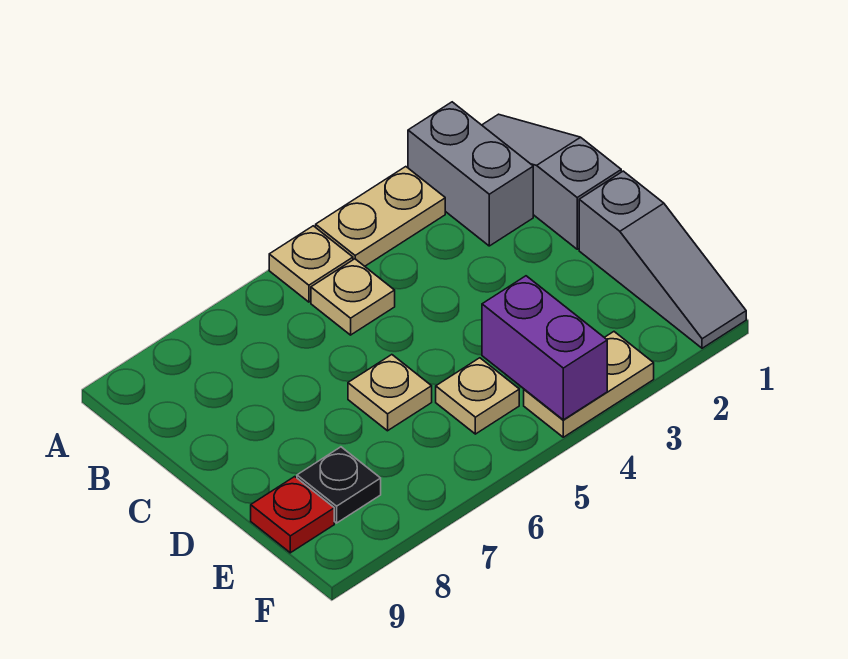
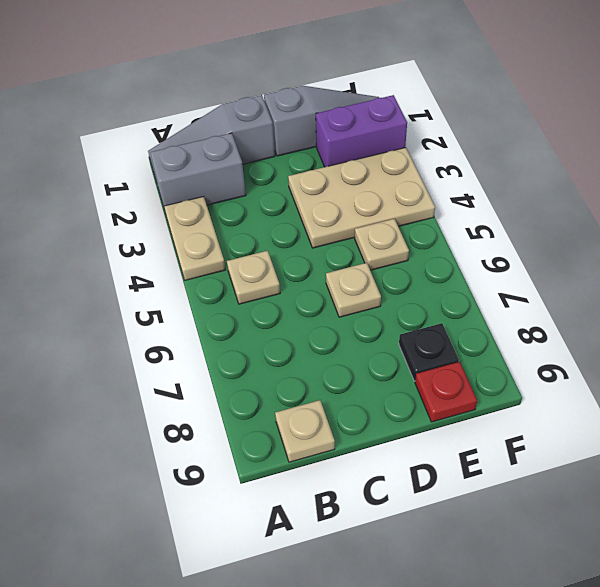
tan 1x1 plate [269,226,353,302] -> tan 1x1 plate moved to [275,400,335,462]
purple 1x2 brick [482,276,607,420] -> purple 1x2 brick moved to [316,95,407,167]
tan 1x2 plate [524,332,654,437] -> tan 2x3 plate [288,148,435,248]

